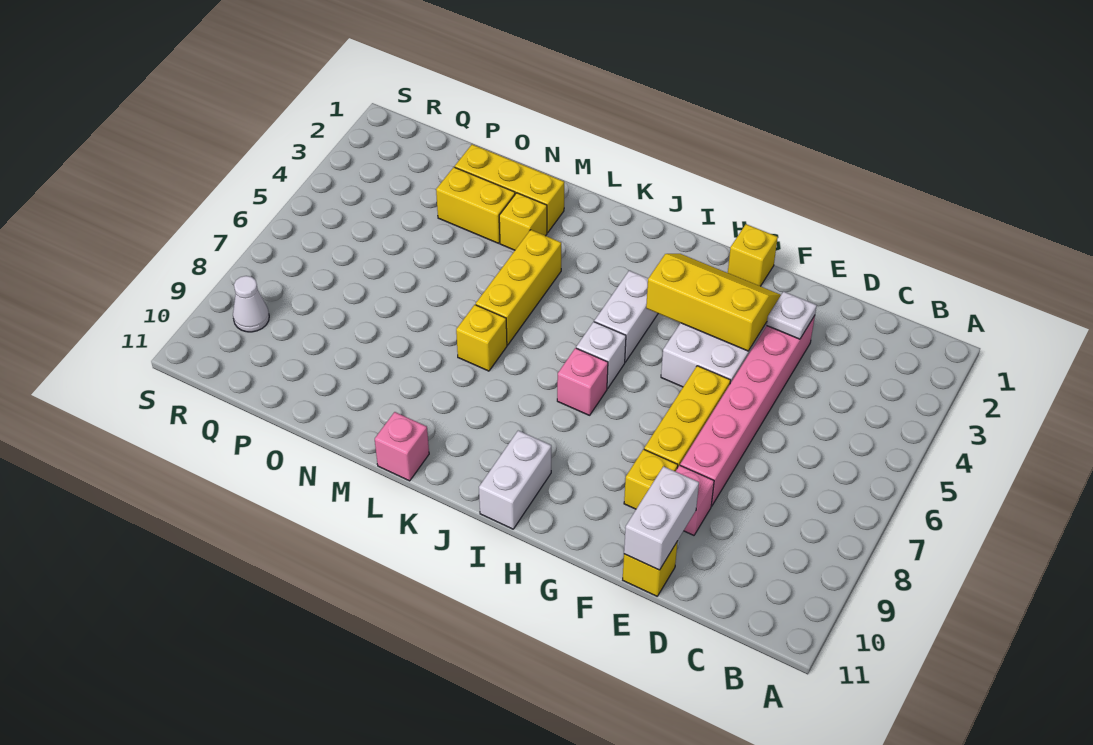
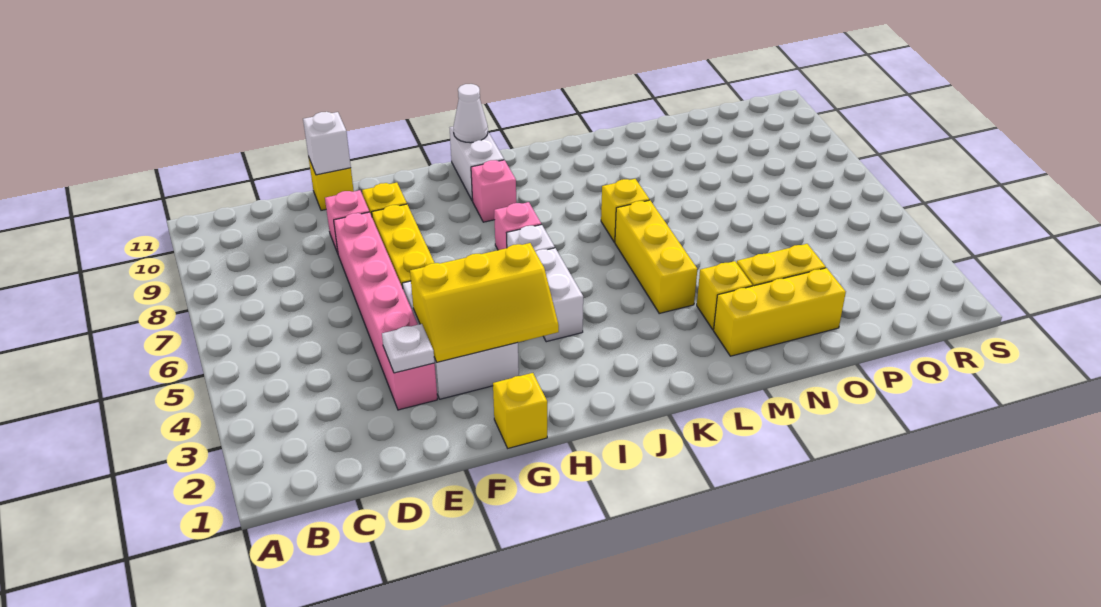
white 1x2 brick [624,466,699,570] -> white 1x1 brick [303,112,351,175]
pink 1x1 brick [375,412,429,481] -> pink 1x1 brick moved to [471,160,516,222]
white 1x1 cone [233,276,269,332] -> white 1x1 cone moved to [453,84,488,143]

